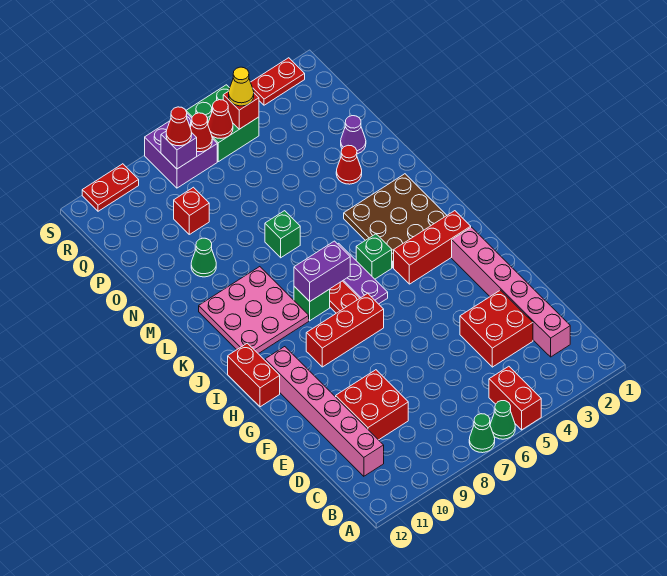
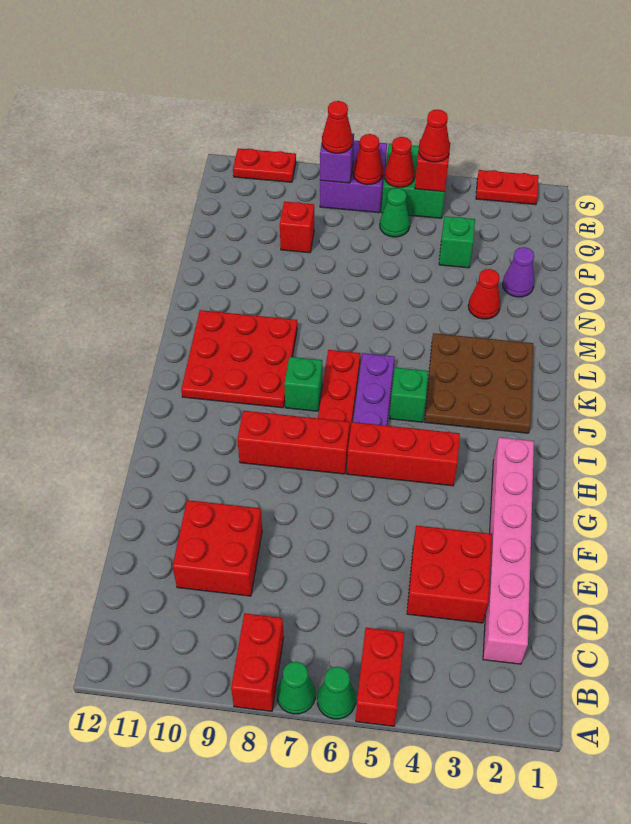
pink 1x6 brick [265,347,384,476] -> none
red 1x2 brick [228,343,280,407] -> red 1x2 brick moved to [231,613,284,711]
red 1x3 brick [394,211,471,284] -> red 1x3 brick moved to [347,422,460,486]
purple 1x2 brick [294,241,350,301] -> none
pink 3x3 plate [199,267,309,354] -> red 3x3 plate [181,310,297,408]
green 1x1 brick [265,211,300,258] -> green 1x1 brick moved to [439,216,475,268]
green 1x1 cone [191,238,216,277] -> green 1x1 cone moved to [380,188,410,237]
yellow 1x1 cone [229,67,254,106] -> red 1x1 cone [419,110,450,162]

